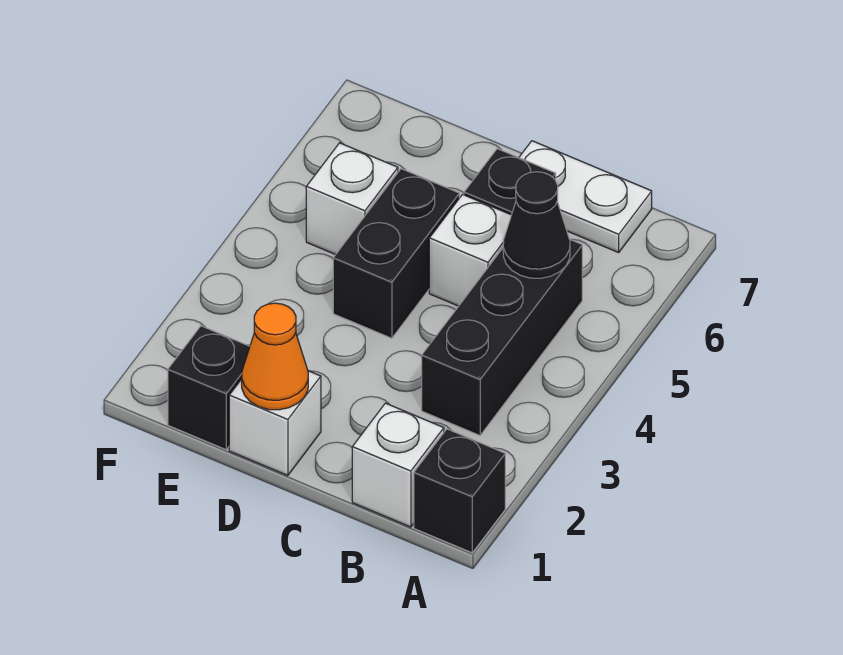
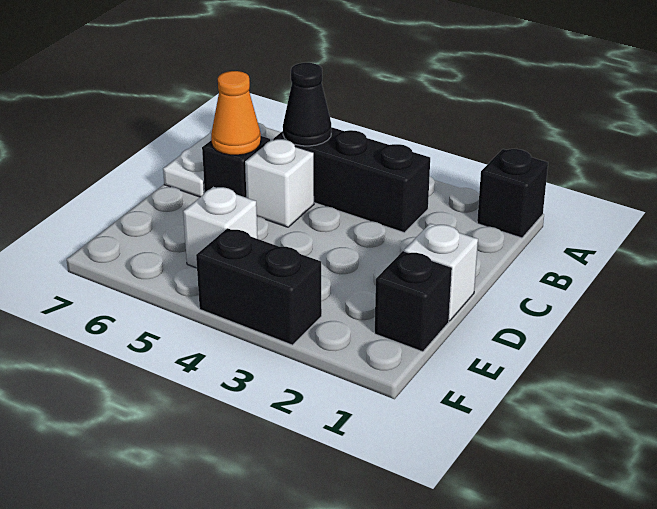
white 1x1 brick [352,403,444,527] -> none
orange 1x1 cone [242,303,308,410] -> orange 1x1 cone moved to [211,71,261,155]
black 1x2 brick [333,169,459,338] -> black 1x2 brick moved to [196,228,322,345]

